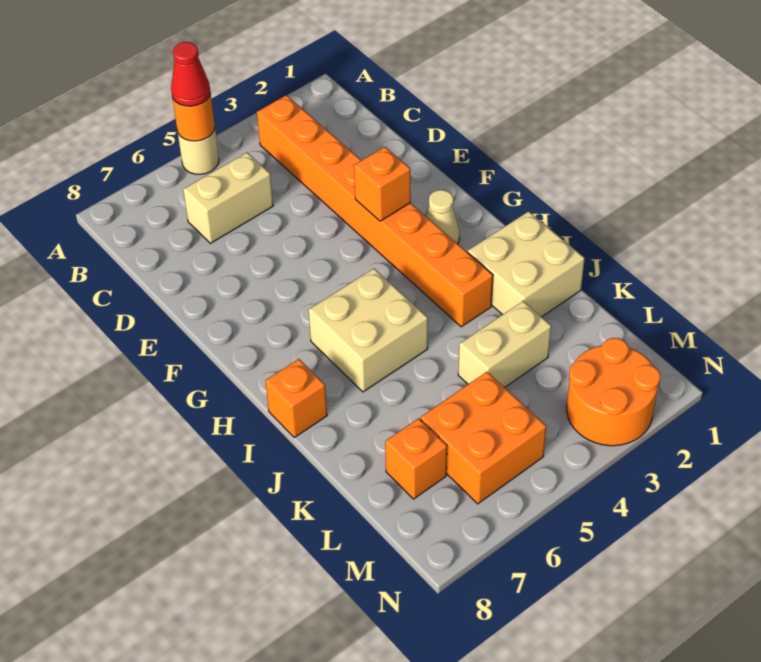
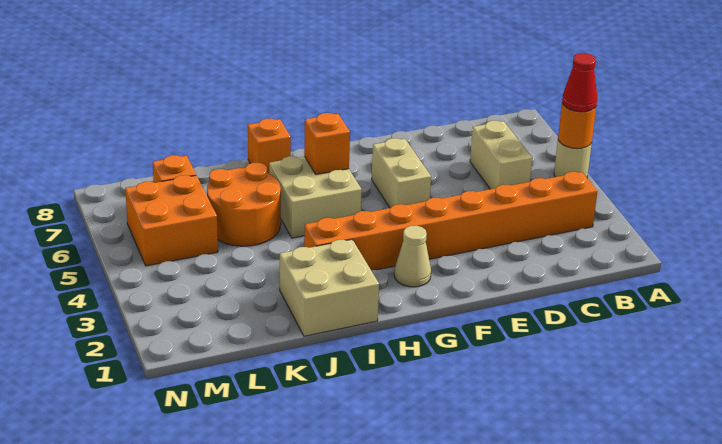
orange 1x1 brick [354,147,411,221] -> orange 1x1 brick moved to [304,113,350,175]
tan 1x2 brick [458,301,551,387] -> tan 1x2 brick moved to [372,138,431,208]
orange 2x2 round brick [567,338,660,446] -> orange 2x2 round brick moved to [207,163,281,246]

